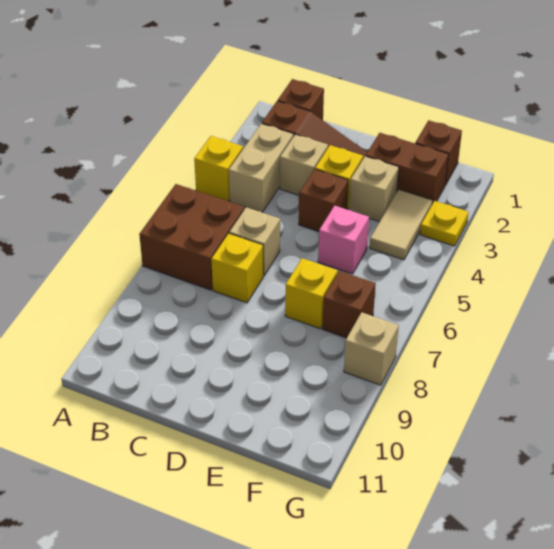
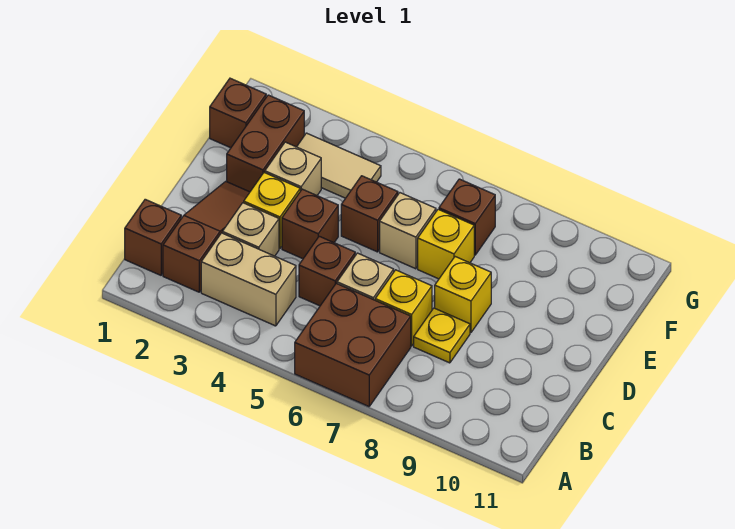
yellow 1x1 brick [194,136,243,201] -> yellow 1x1 brick moved to [435,257,491,333]
none -> brown 1x1 brick [299,236,355,306]
pink 1x1 brick [318,206,369,274] -> brown 1x1 brick [341,176,398,252]
yellow 1x1 plate [420,201,469,246] -> yellow 1x1 plate moved to [414,308,470,363]
tan 1x1 brick [344,312,399,385] -> tan 1x1 brick moved to [380,193,436,269]

